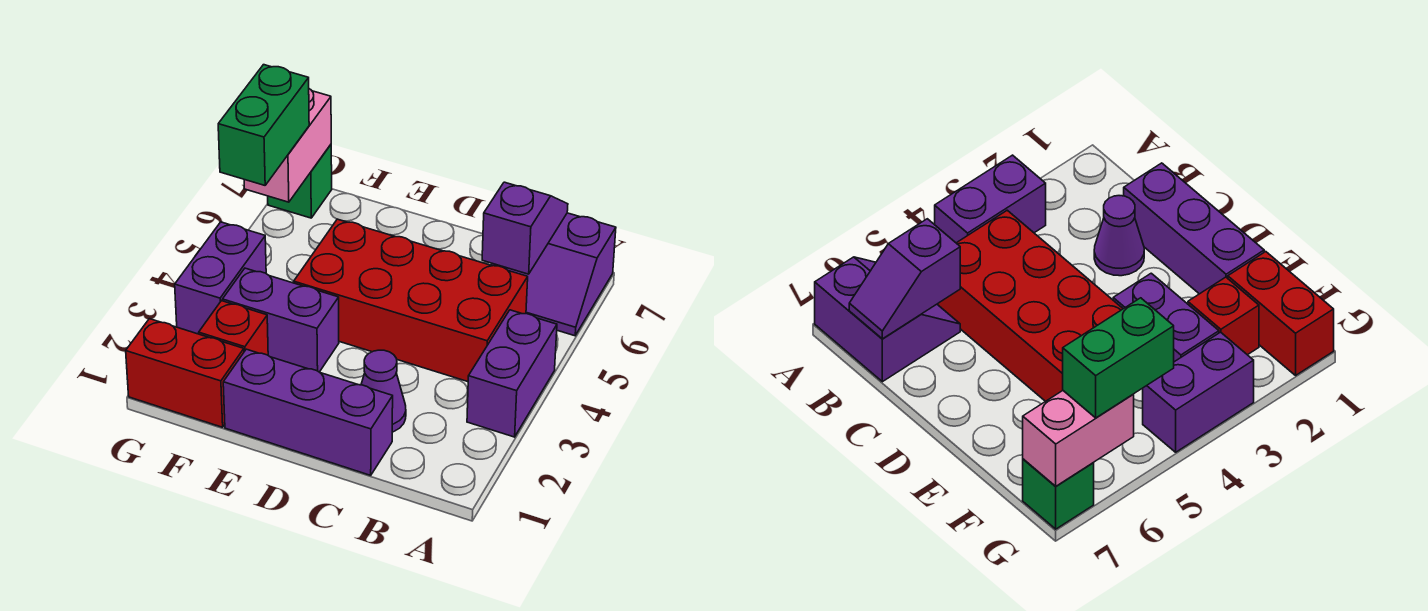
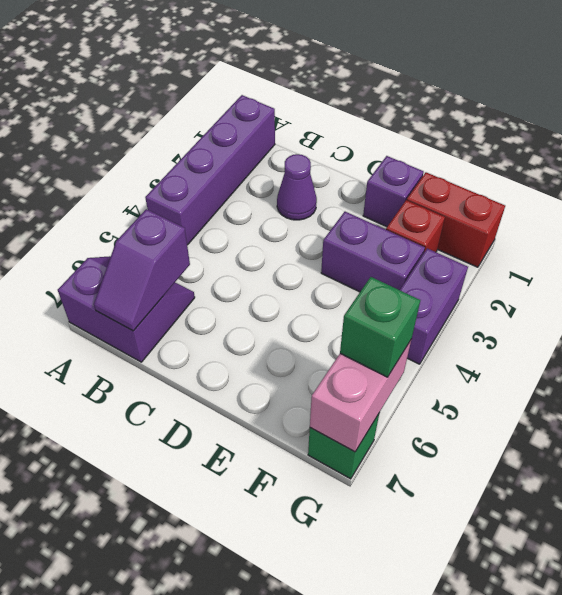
purple 1x2 brick [467,310,557,437] -> purple 1x4 brick [145,95,275,245]
red 2x4 brick [294,219,528,382] -> none
purple 1x3 brick [223,349,393,475] -> purple 1x1 brick [363,156,424,227]
green 1x2 brick [218,65,309,185] -> green 1x1 brick [340,277,420,377]

